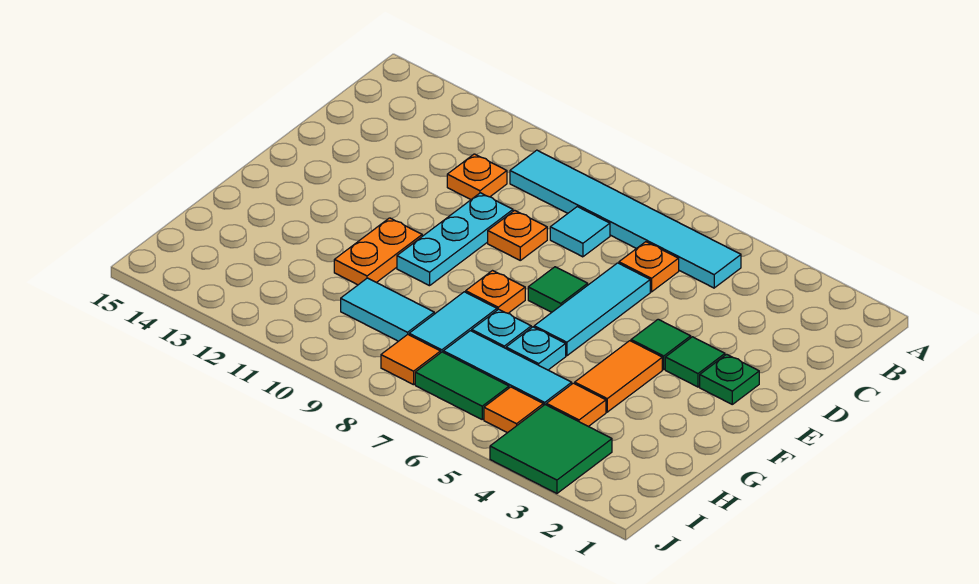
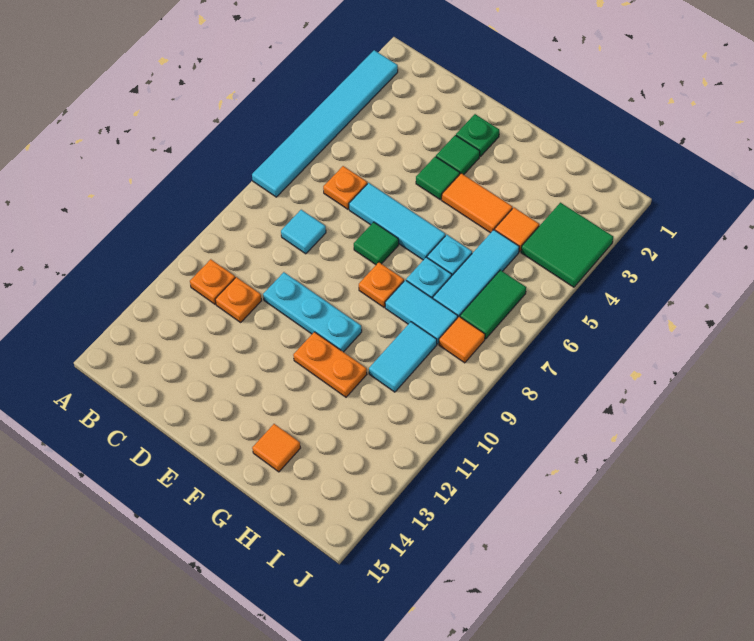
cyan 1x6 tile [510,150,741,288] -> cyan 1x6 tile moved to [252,50,398,197]
orange 1x1 plate [488,210,547,260] -> orange 1x1 plate moved to [190,259,235,304]
orange 1x1 tile [484,387,543,433] -> orange 1x1 tile moved to [252,424,300,472]

